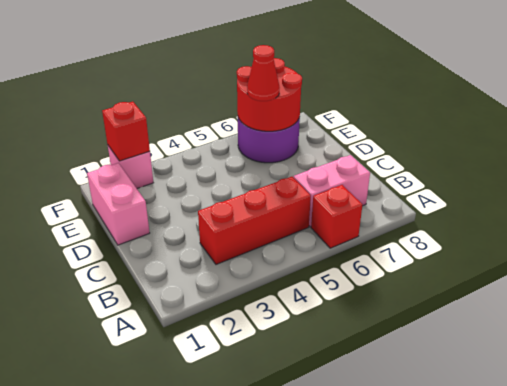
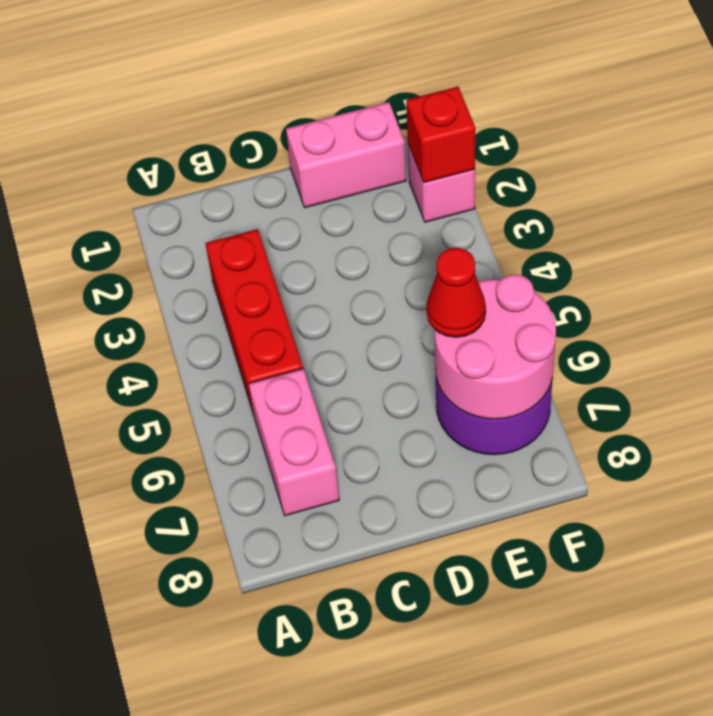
red 1x1 brick [311,185,362,248] -> none
red 2x2 round brick [237,58,302,131] -> pink 2x2 round brick [435,275,556,419]

